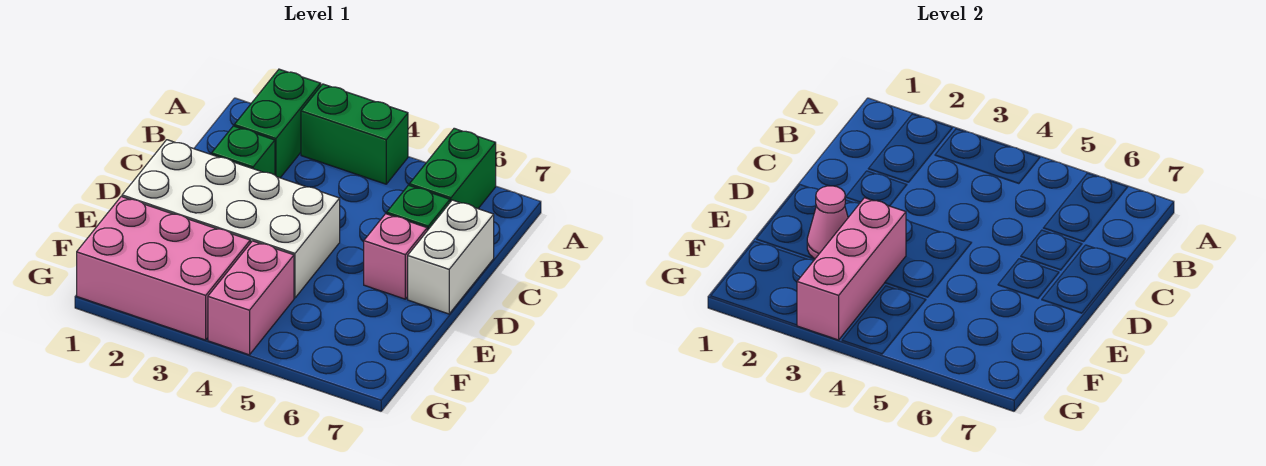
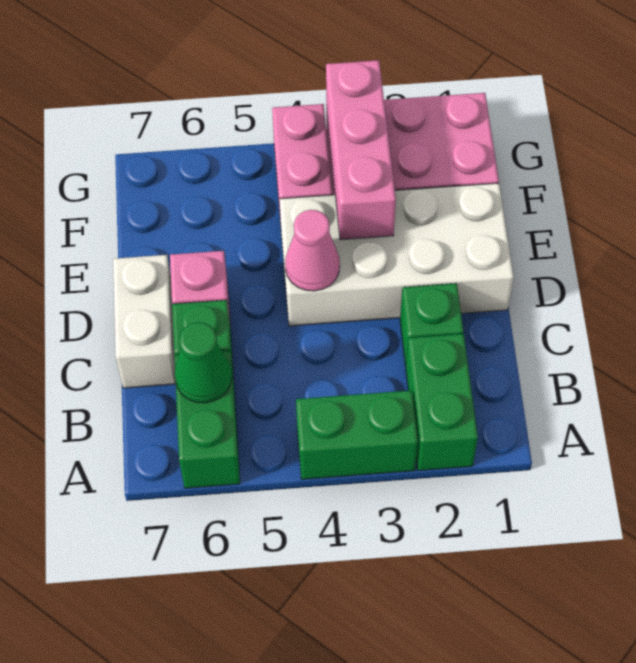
none -> green 1x1 cone [175,322,232,403]
pink 1x1 cone [807,186,848,259] -> pink 1x1 cone moved to [285,210,340,291]

